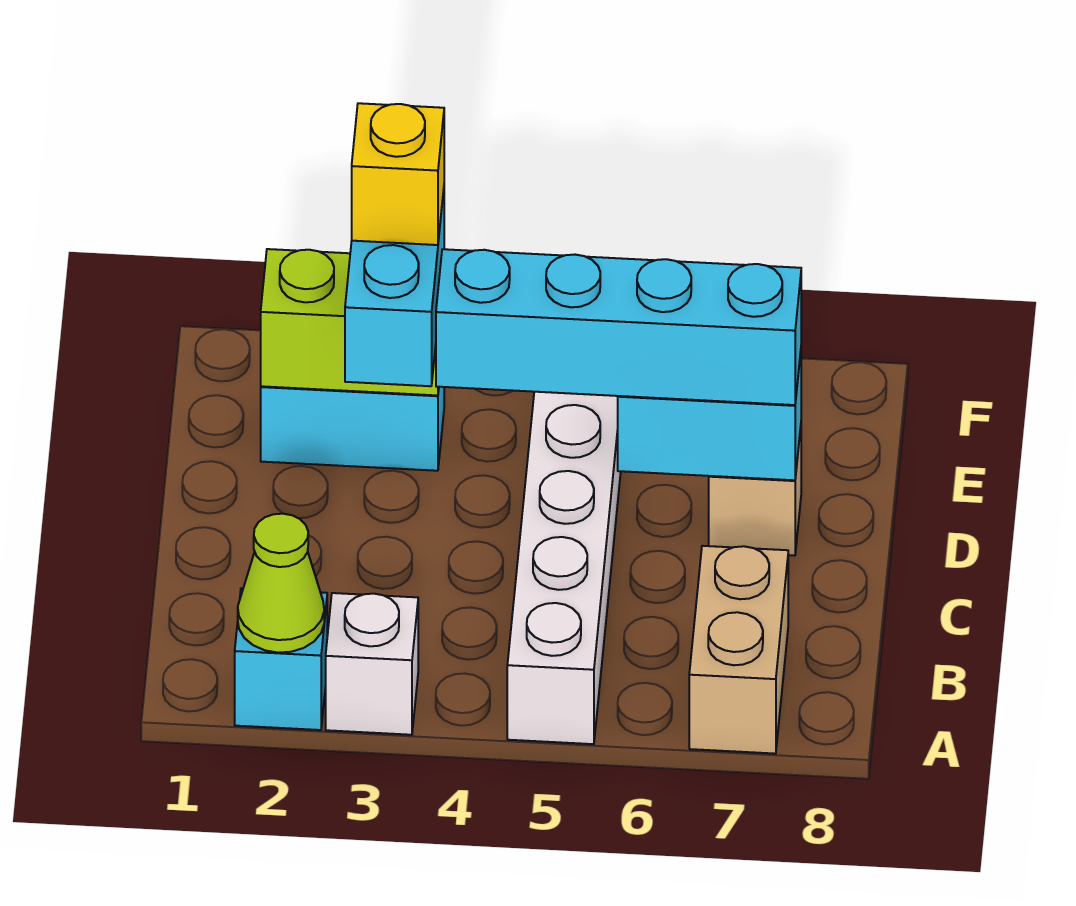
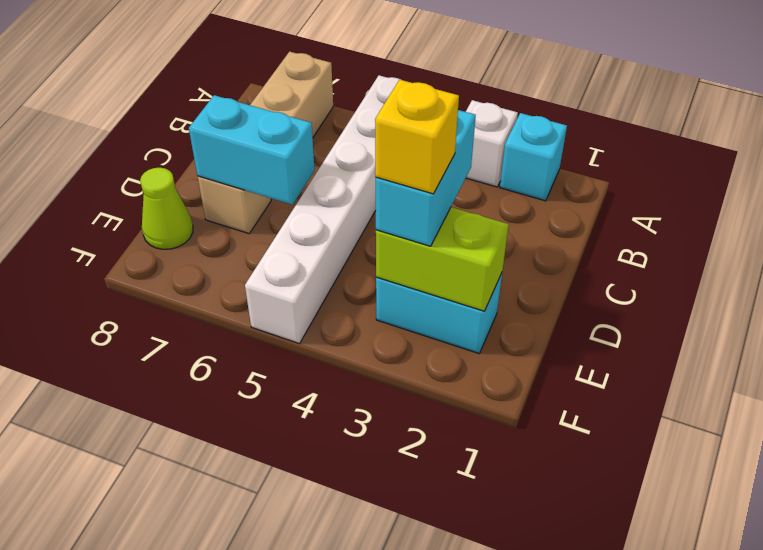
lime 1x1 cone [238,514,324,653] -> lime 1x1 cone moved to [140,168,193,249]
cyan 1x4 brick [436,249,801,405] -> none

